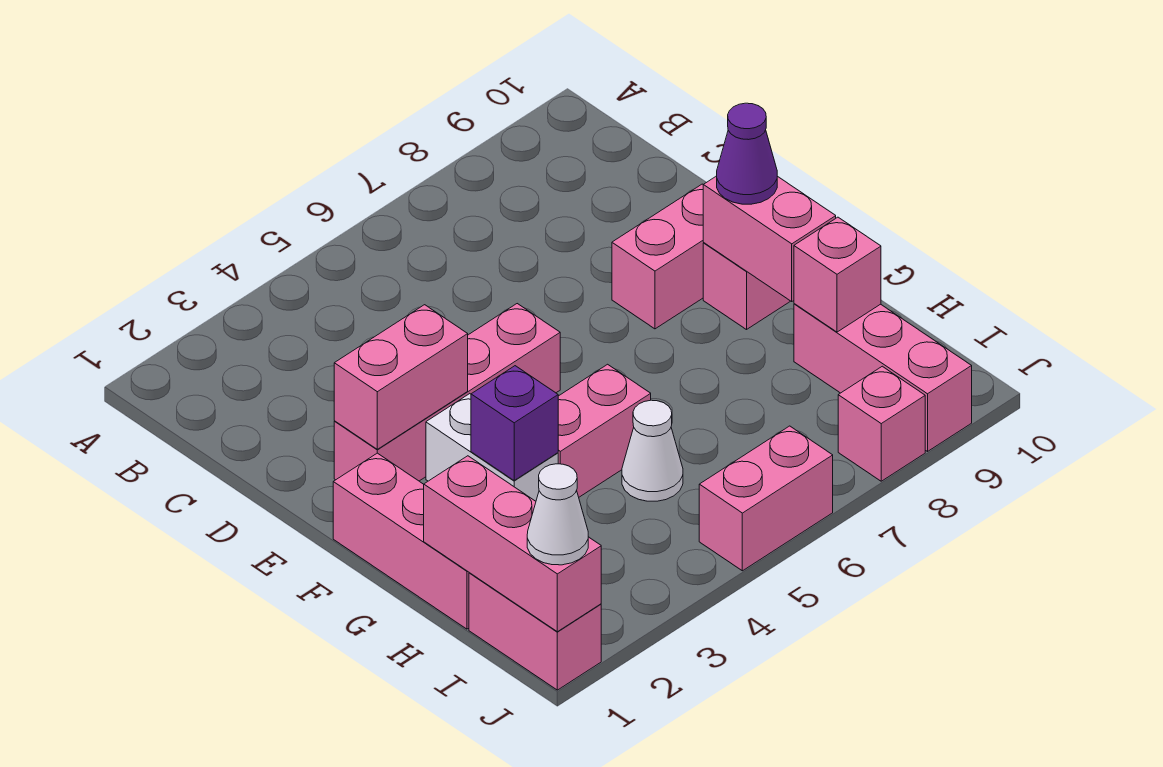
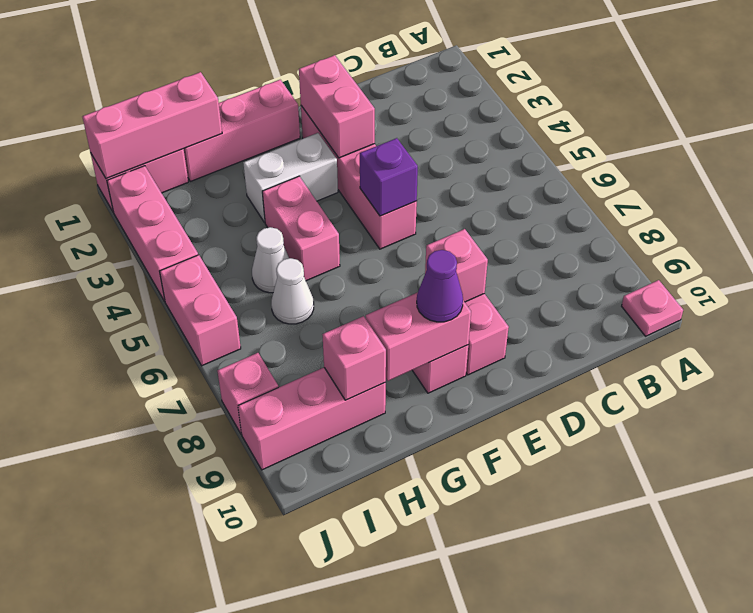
none -> pink 1x1 plate [622,280,683,336]
none -> pink 1x1 brick [425,229,488,302]
purple 1x1 brick [471,366,558,480] -> purple 1x1 brick moved to [360,138,418,216]
white 1x1 cone [527,464,588,565] -> white 1x1 cone moved to [271,258,314,324]
none -> pink 1x3 brick [107,166,198,301]

